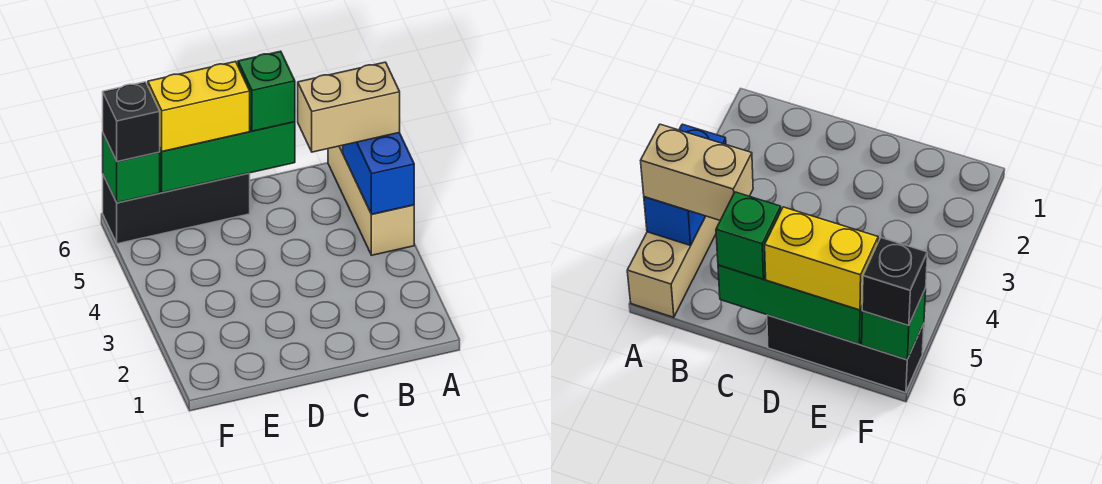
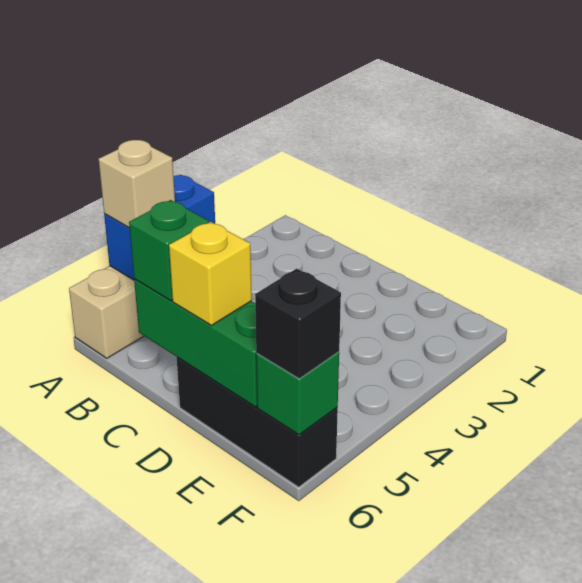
tan 1x2 brick [298,62,400,152] -> tan 1x1 brick [99,140,175,228]
yellow 1x2 brick [148,61,250,151] -> yellow 1x1 brick [169,222,252,325]

